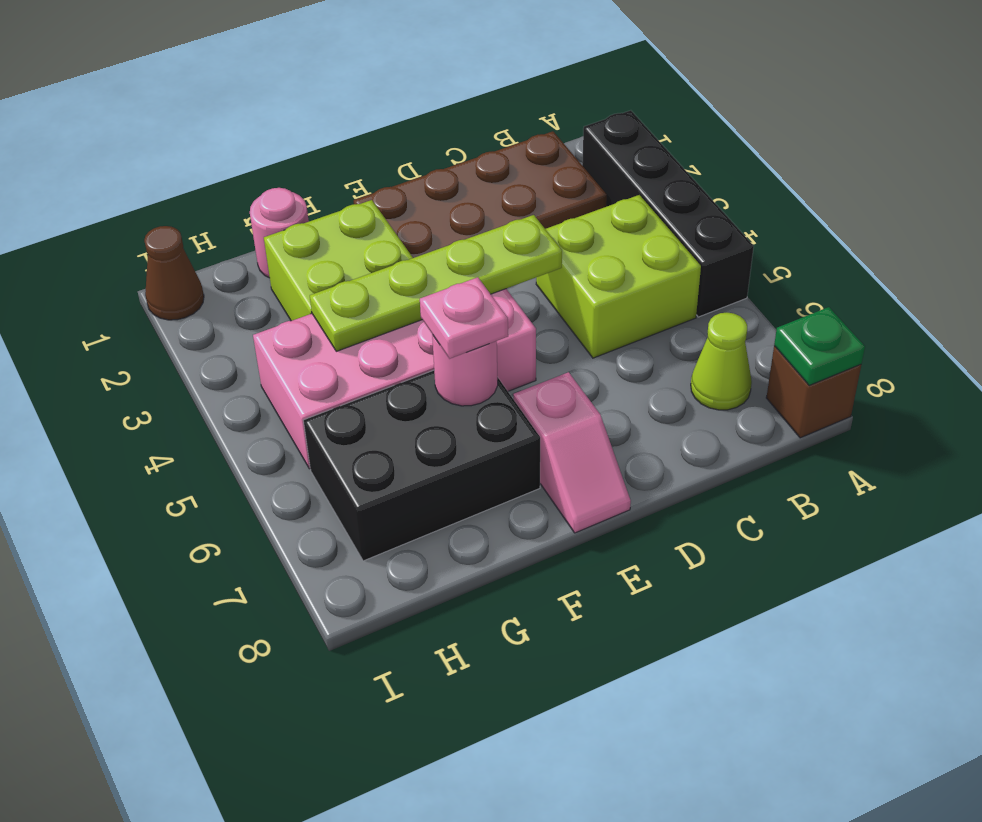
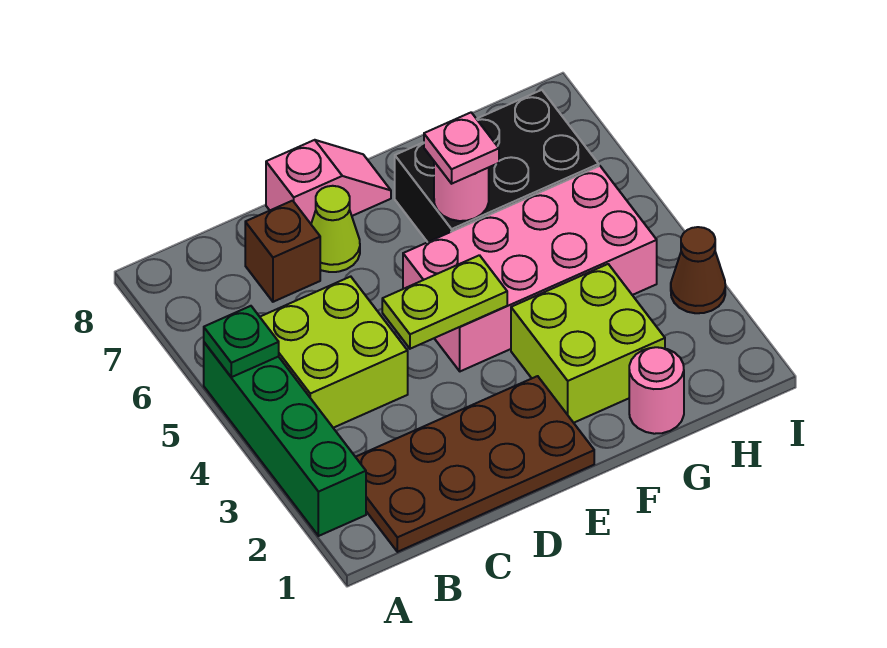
black 1x4 brick [582,110,754,317] -> green 1x4 brick [204,342,366,536]
brown 1x1 brick [766,346,861,438] -> brown 1x1 brick moved to [245,201,320,302]
green 1x1 plate [774,307,865,386] -> green 1x1 plate moved to [204,306,279,377]
lime 1x1 cone [691,313,752,410] -> lime 1x1 cone moved to [311,186,360,272]
lime 1x4 plate [310,215,562,351] -> lime 1x2 plate [382,255,507,349]
pink 1x2 slope [513,372,631,533] -> pink 1x2 slope turned to [266,140,391,224]
brown 1x1 cone [144,226,204,320] -> brown 1x1 cone moved to [671,227,725,313]

